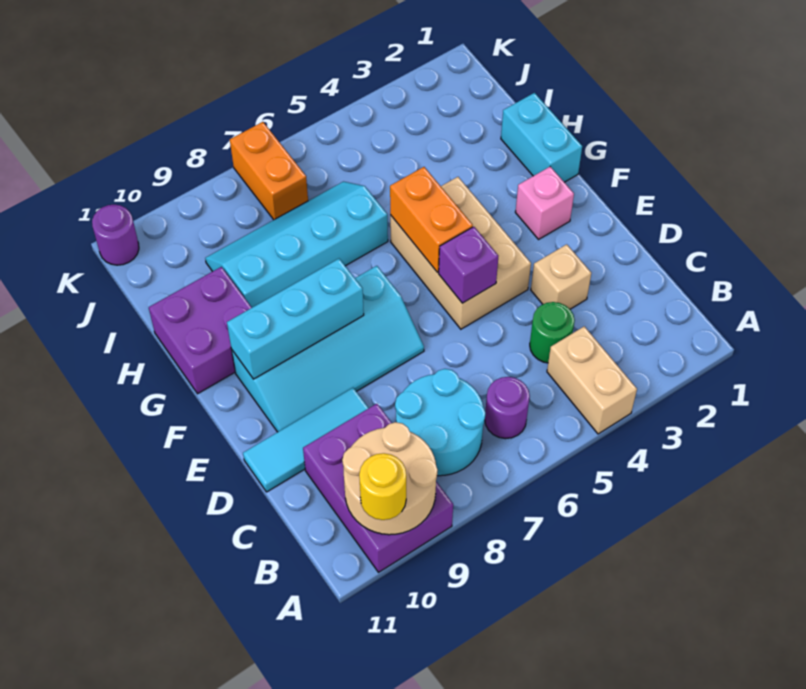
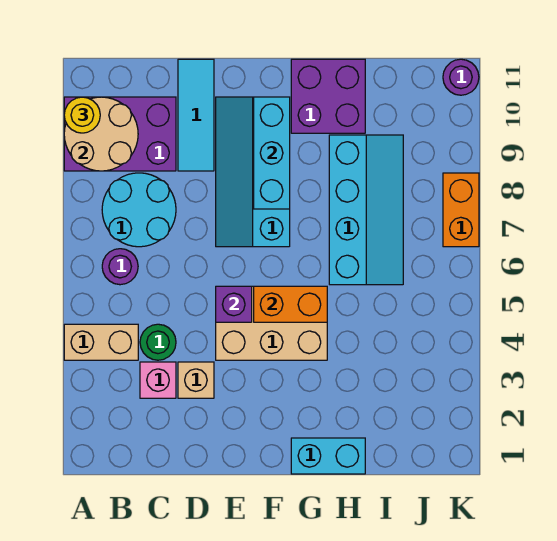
pink 1x1 brick [515,167,574,239] -> pink 1x1 brick moved to [140,362,176,398]
orange 1x2 brick [230,122,308,220] -> orange 1x2 brick turned to [443,173,479,247]

